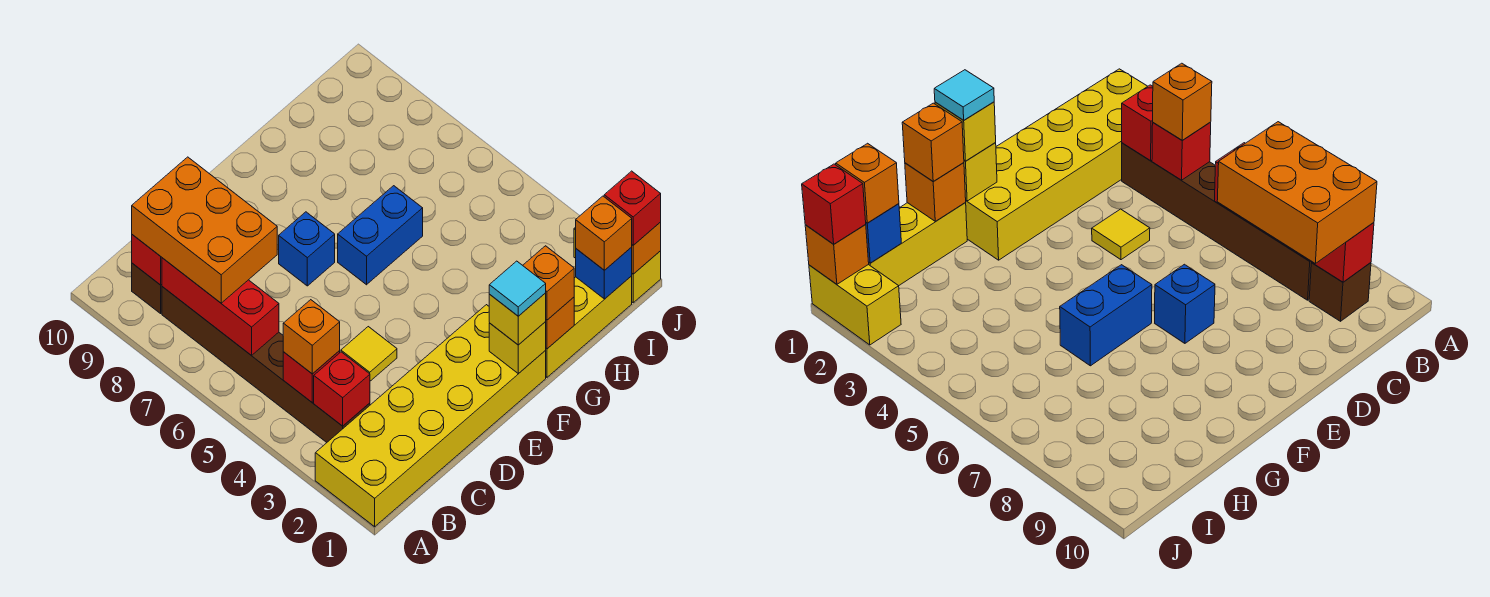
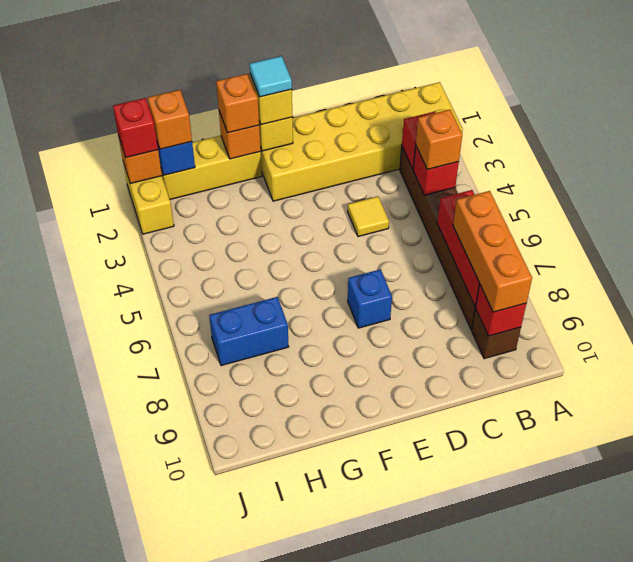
orange 2x3 brick [132,157,277,303] -> orange 1x3 brick [453,191,532,312]
blue 1x2 brick [338,186,423,285] -> blue 1x2 brick moved to [209,297,289,366]

